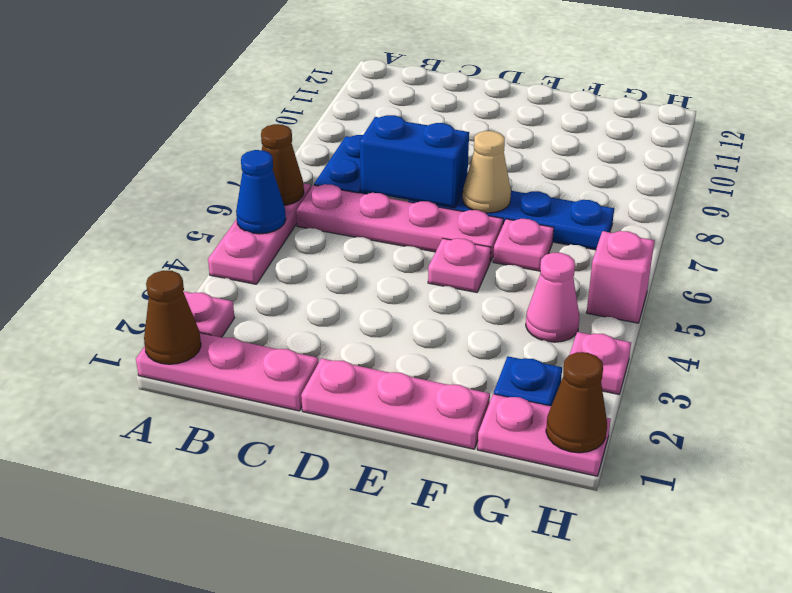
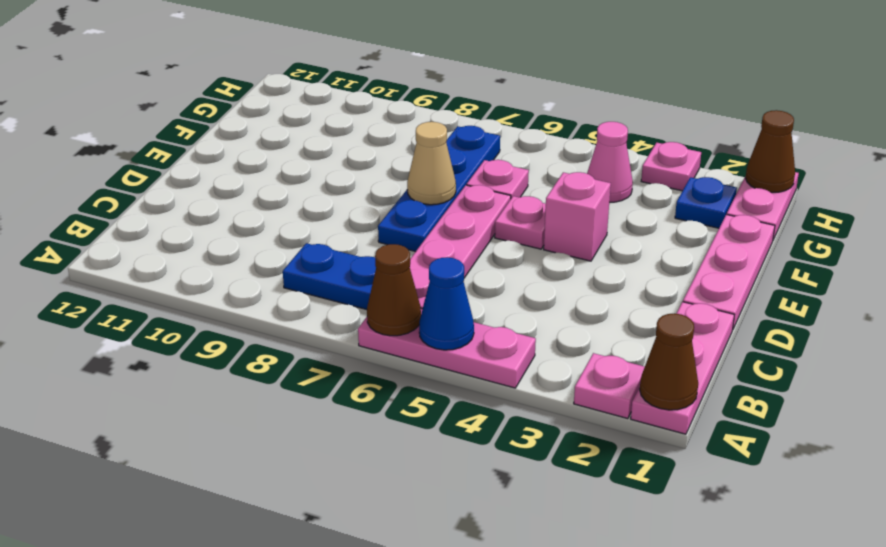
blue 1x2 brick [360,115,469,208] -> none
pink 1x1 brick [587,231,655,323] -> pink 1x1 brick moved to [544,172,611,261]

